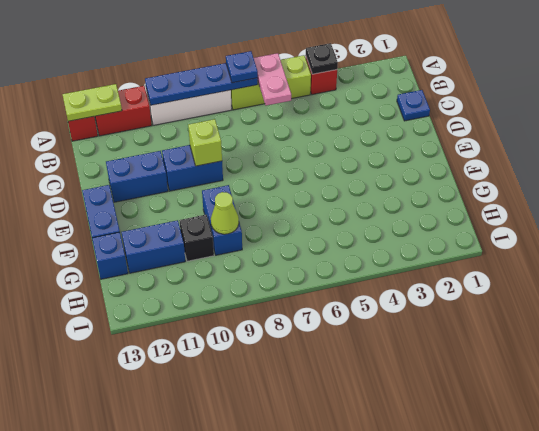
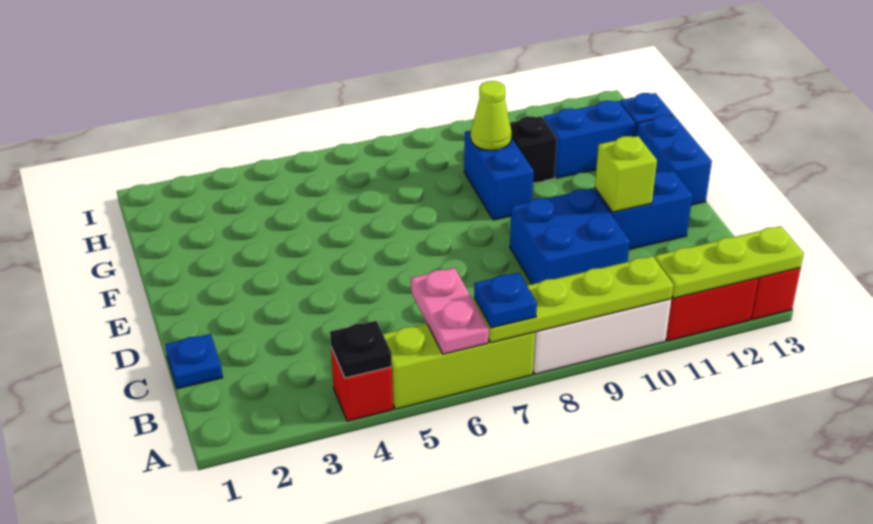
blue 1x4 plate [145,63,258,105] -> lime 1x4 plate [474,256,673,343]
lime 1x2 plate [62,84,122,121] -> lime 1x3 plate [655,226,804,298]
blue 1x2 brick [162,145,223,191] -> blue 2x2 brick [510,188,630,284]
lime 1x1 brick [188,119,222,166] -> lime 1x1 brick moved to [595,136,657,212]

